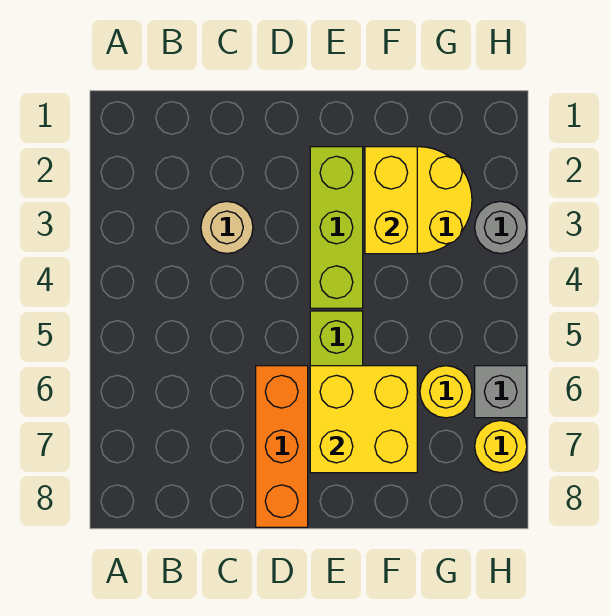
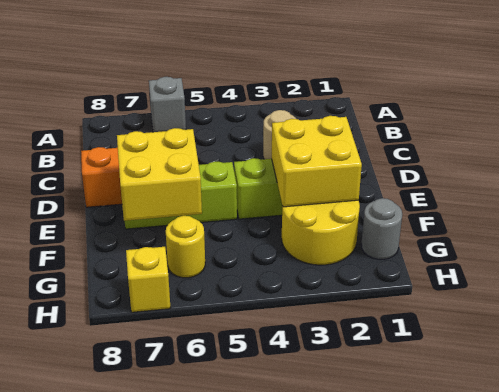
yellow 1x2 brick [365,147,417,254] -> yellow 2x2 brick [272,116,362,207]
grey 1x1 round brick [475,201,527,254] -> grey 1x1 round brick moved to [361,198,402,259]
grey 1x1 brick [475,366,527,418] -> grey 1x1 brick moved to [149,77,186,132]
yellow 1x1 round brick [475,420,527,473] -> yellow 1x1 brick [126,247,170,312]

